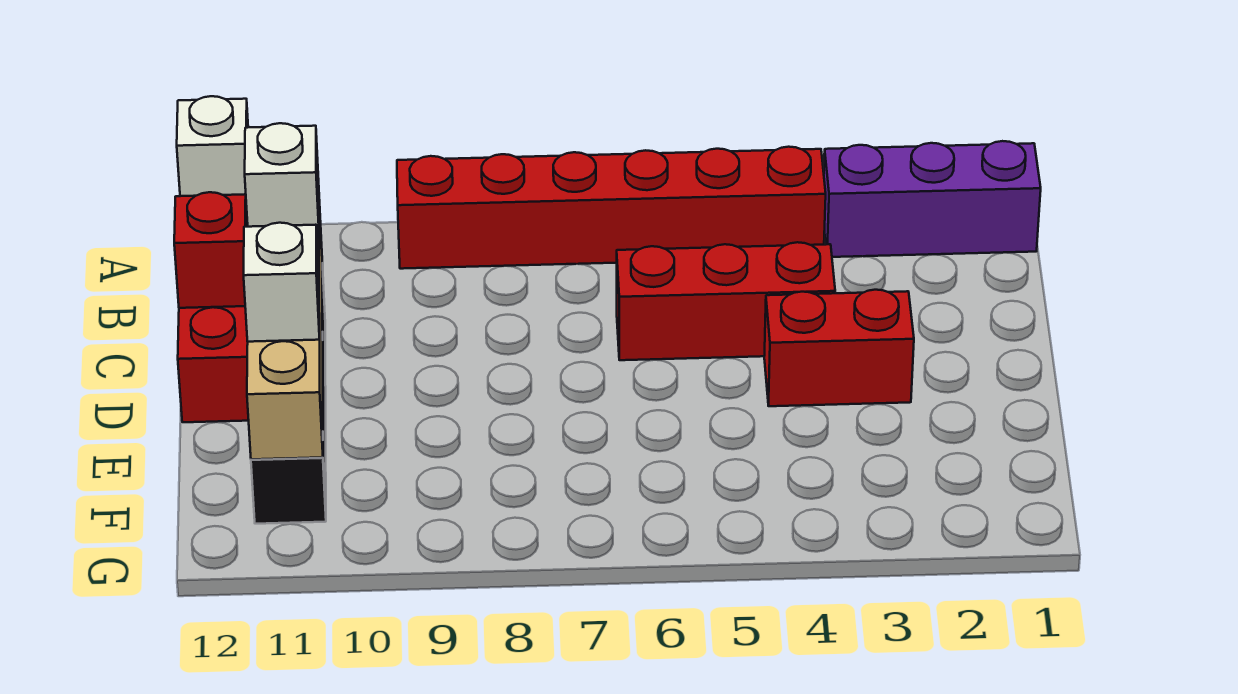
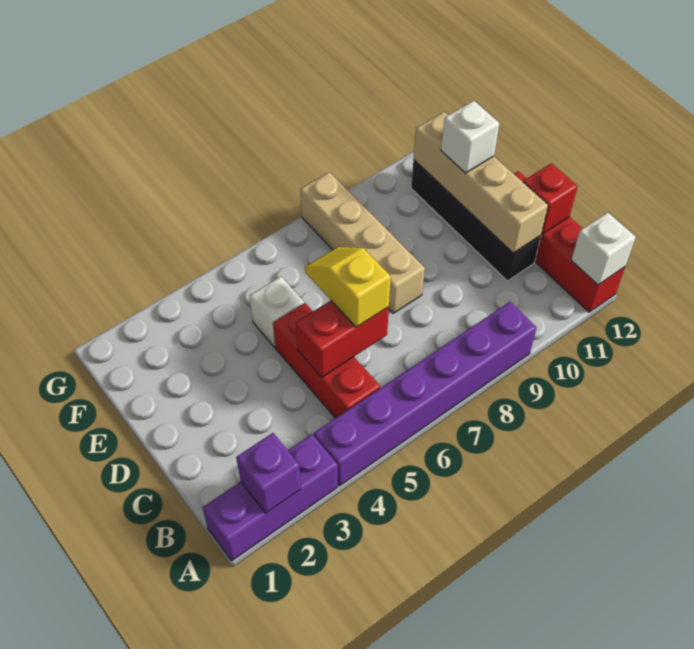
none -> purple 1x1 brick [236,433,301,513]
red 1x6 brick [397,147,826,269] -> purple 1x6 brick [314,302,536,486]
red 1x3 brick [617,242,835,360] -> red 1x3 brick turned to [273,303,380,418]
none -> yellow 1x2 slope [305,247,391,327]
white 1x1 brick [245,123,319,239] -> white 1x1 brick moved to [250,277,304,347]
red 1x2 brick [764,290,914,406] -> red 1x2 brick moved to [296,301,389,377]
none -> tan 1x4 brick [300,172,425,313]

